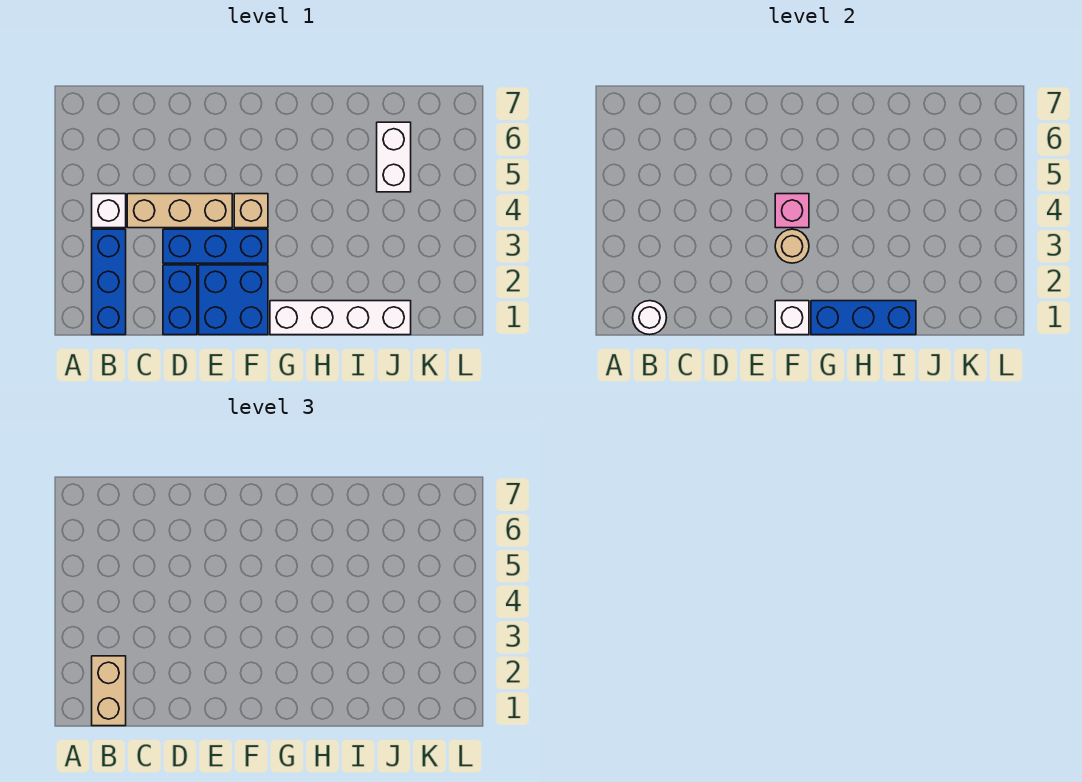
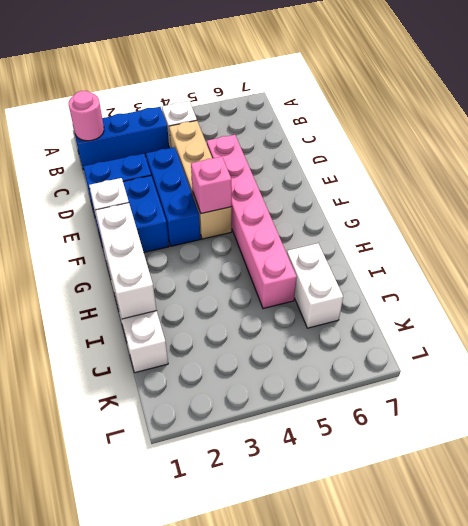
white 1x1 round brick [633,301,667,335] -> pink 1x1 round brick [69,91,104,141]
tan 1x2 brick [92,656,126,726] -> none
none -> pink 1x6 brick [207,135,297,309]
tan 1x1 round brick [775,229,809,263] -> none
blue 1x3 brick [811,301,916,335] -> white 1x3 brick [95,203,157,319]
white 1x2 brick [377,122,411,192] -> white 1x2 brick turned to [287,243,343,328]

